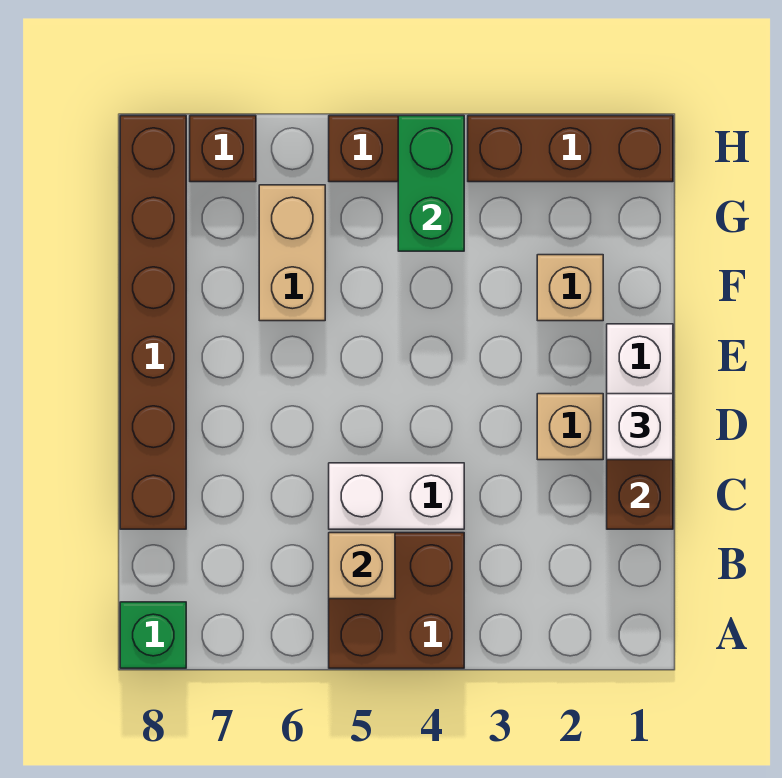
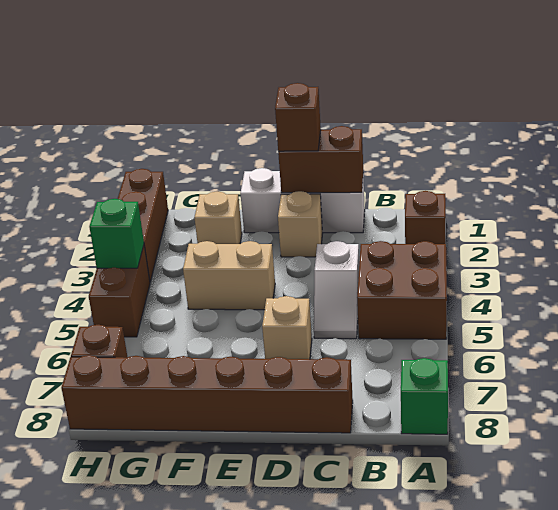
none -> brown 1x1 brick [405,191,446,244]
tan 1x1 brick [329,533,395,599] -> tan 1x1 brick moved to [262,296,312,359]
white 1x2 brick [329,463,464,529] -> white 1x2 slope [314,241,359,339]
white 1x1 brick [607,394,673,460] -> brown 1x1 brick [275,83,321,151]
tan 1x2 brick [259,185,325,321] -> tan 1x2 brick moved to [183,241,275,310]
green 1x2 brick [398,116,464,251] -> green 1x1 brick [89,199,144,268]

